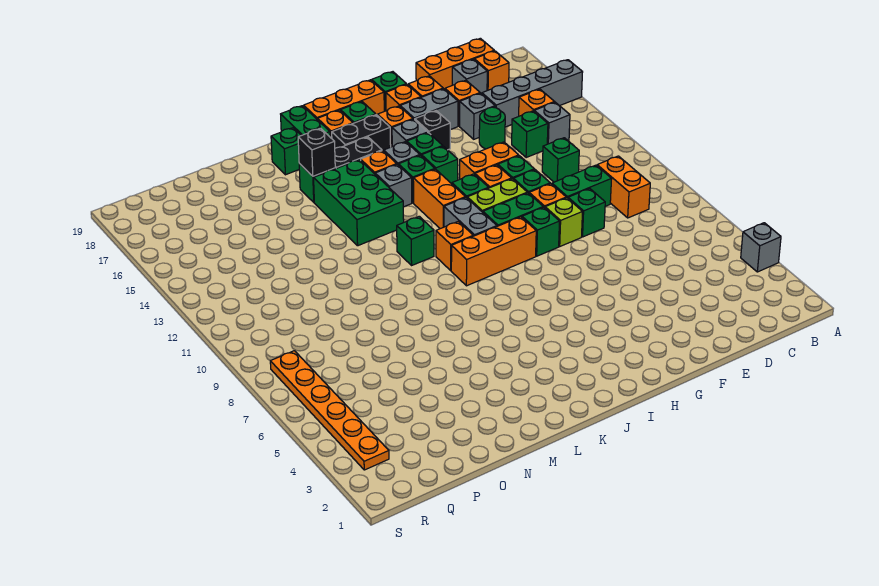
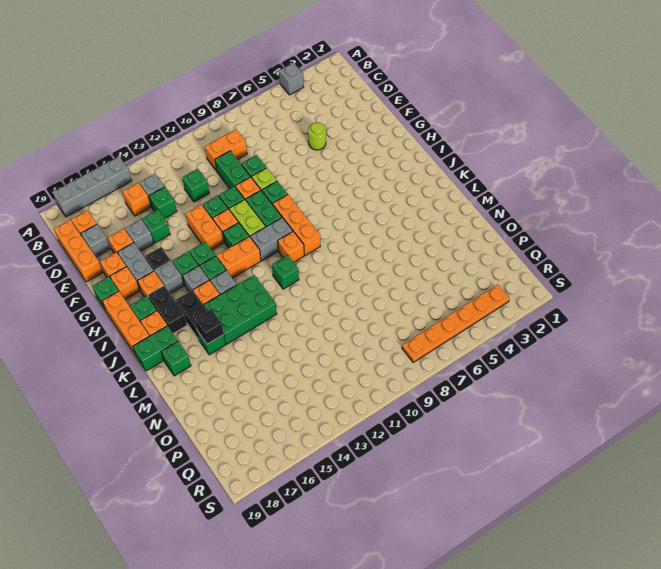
grey 1x4 brick [482,60,583,127] -> grey 1x4 brick turned to [53,157,131,217]
none -> lime 1x1 round brick [308,123,326,150]
green 1x1 round brick [479,107,505,149] -> green 1x1 brick [142,210,170,243]

